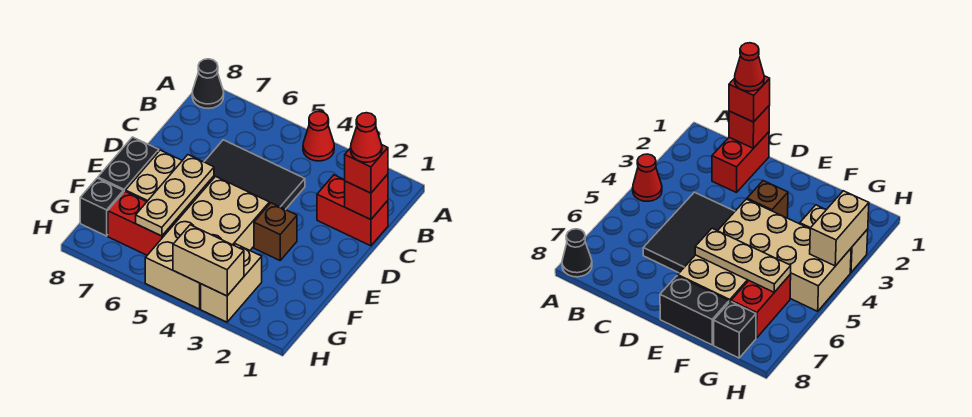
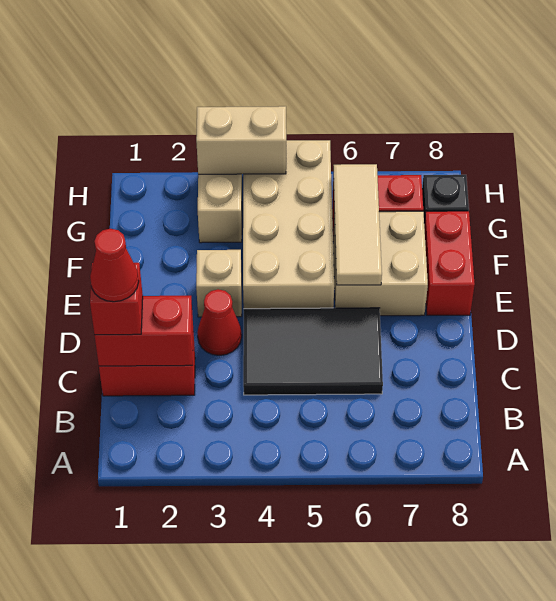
red 1x1 cone [303,111,334,161] -> red 1x1 cone moved to [197,289,242,355]
black 1x1 cone [192,59,224,108] -> none
red 1x1 brick [345,174,388,220] -> red 1x2 brick [95,296,193,366]
brown 1x1 brick [254,203,297,260] -> tan 1x1 brick [196,250,242,317]
tan 1x3 plate [136,155,214,236] -> tan 1x3 tile [333,164,382,285]
black 1x2 brick [98,137,159,193] -> red 1x2 brick [424,211,475,315]

